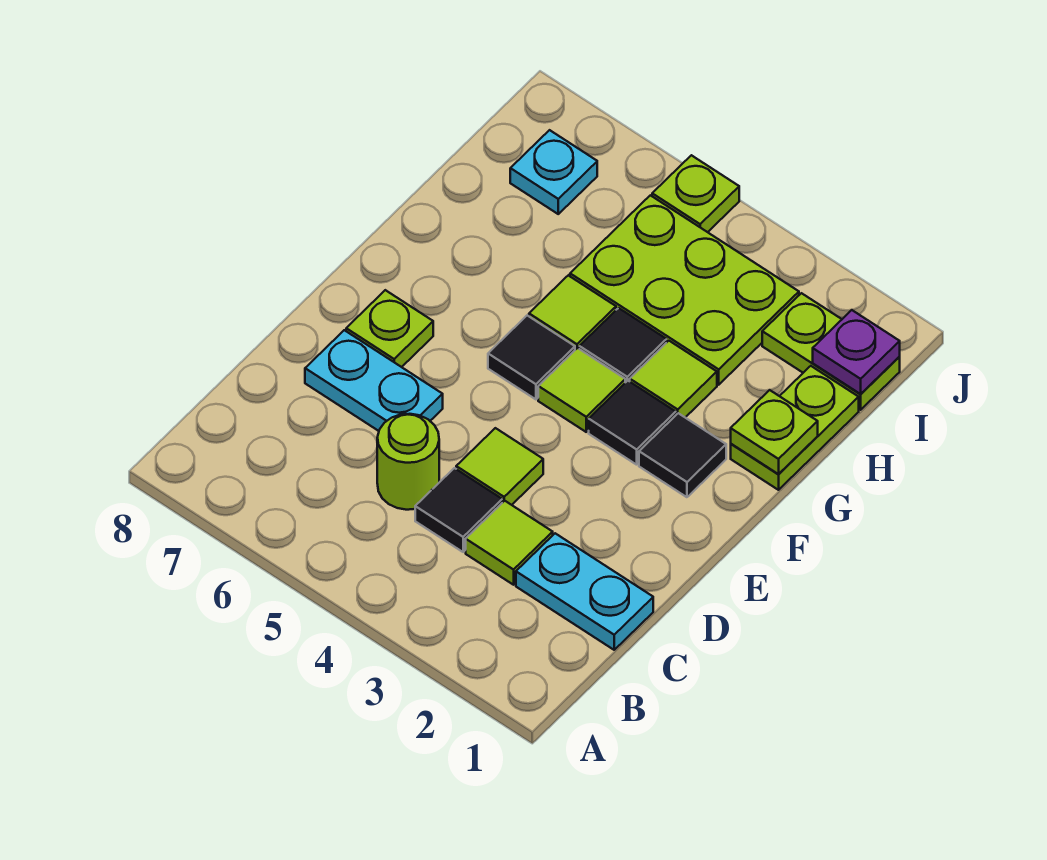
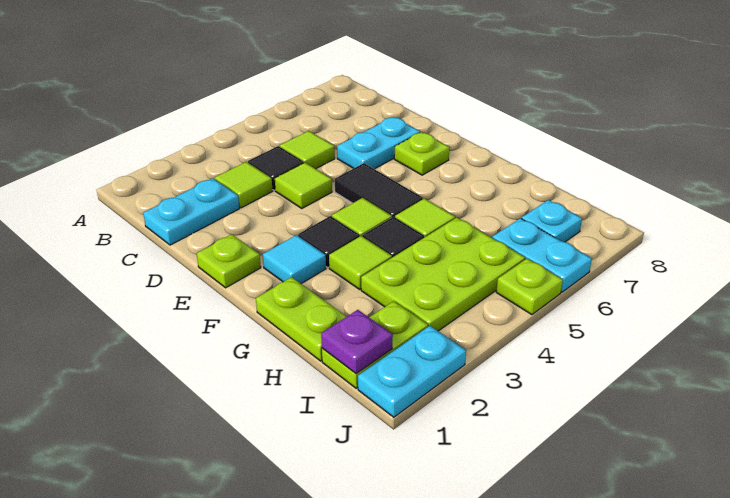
lime 1x1 round brick [377,414,439,510] -> lime 1x1 tile [280,131,335,169]
black 1x1 tile [639,413,726,497] -> cyan 1x1 tile [263,235,326,284]
black 1x1 tile [488,316,575,399] -> black 1x2 tile [335,163,423,217]
lime 1x1 plate [731,390,818,474] -> lime 1x1 plate moved to [197,234,261,288]
none -> cyan 1x2 plate [492,218,592,292]
none -> cyan 1x2 plate [358,326,466,417]

